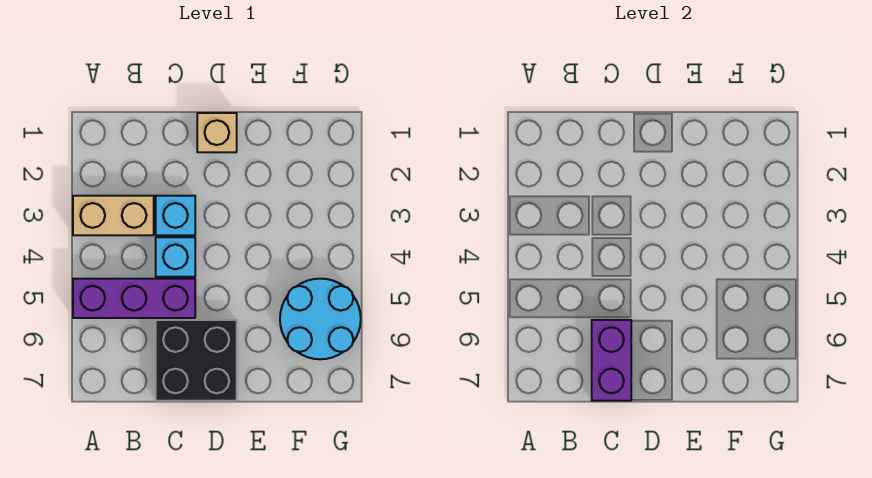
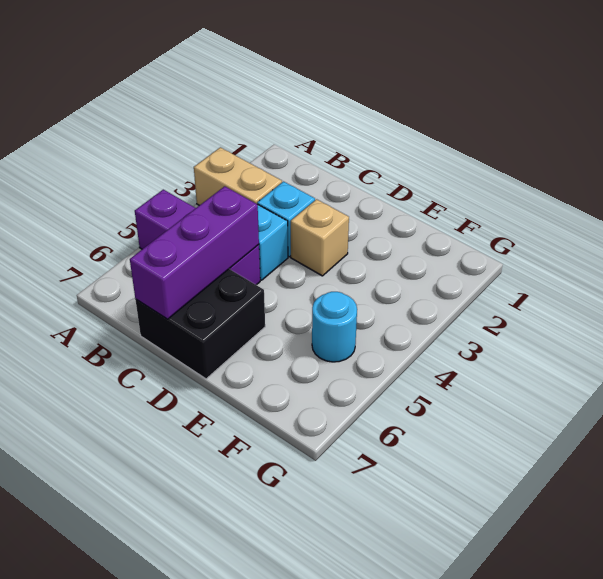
purple 1x2 brick [592,320,631,401] -> purple 1x3 brick [130,186,259,319]
tan 1x1 brick [197,113,237,152] -> tan 1x1 brick moved to [291,199,349,276]
cyan 2x2 round brick [280,279,361,359] -> cyan 1x1 round brick [312,292,357,362]

